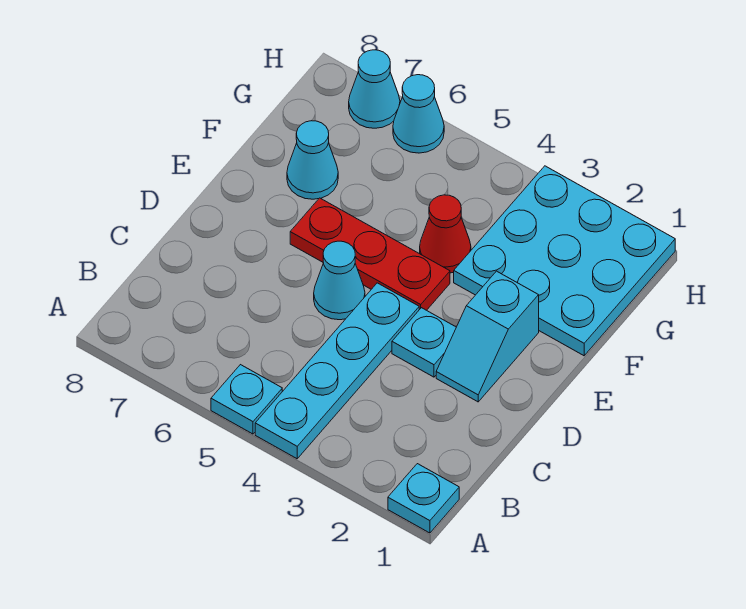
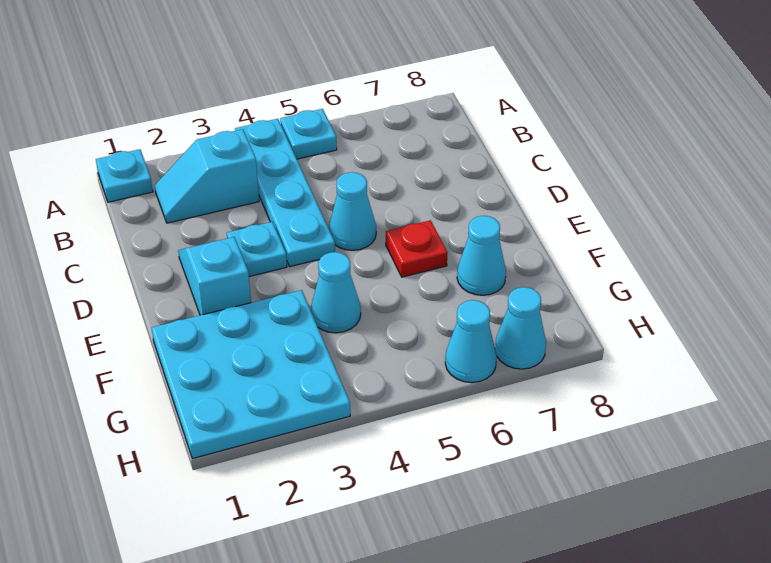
none -> cyan 1x2 slope [155,129,259,223]
red 1x3 plate [290,198,450,310] -> red 1x1 plate [386,220,447,277]
red 1x1 cone [420,195,471,273] -> cyan 1x1 cone [311,252,361,333]

